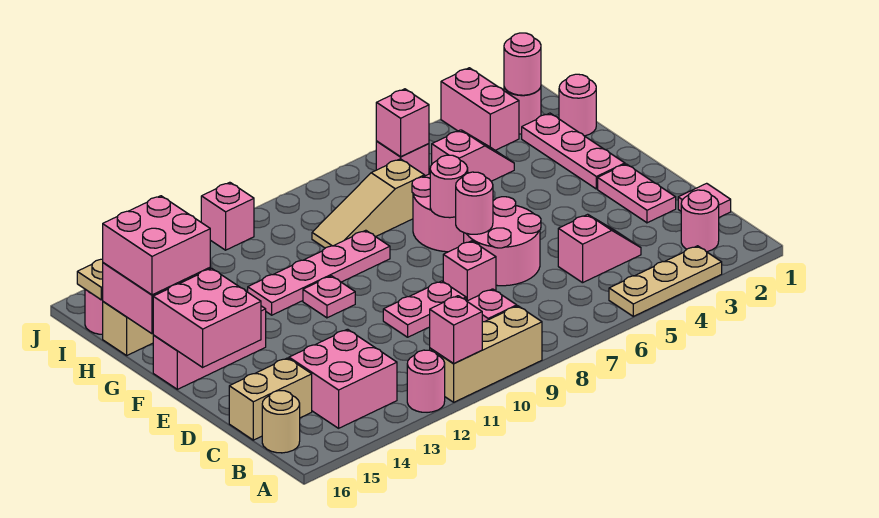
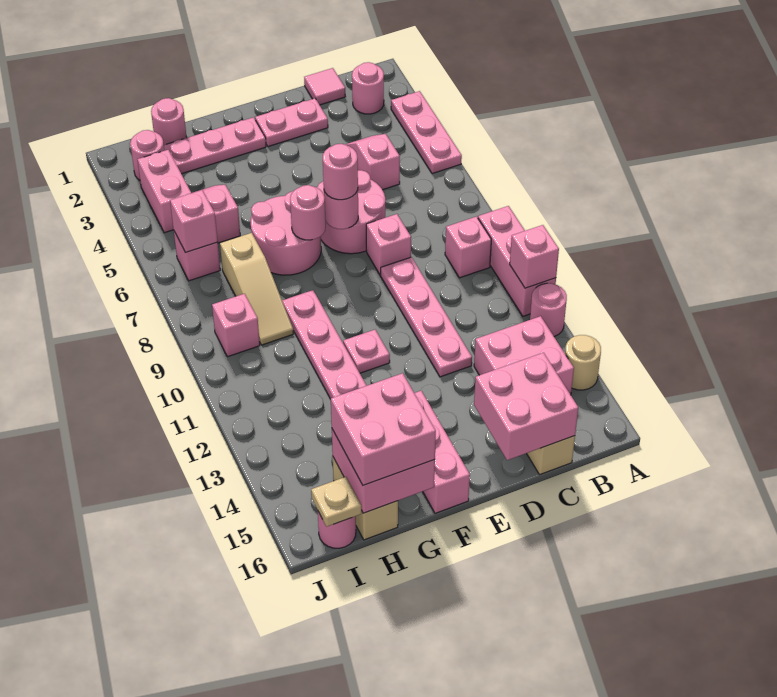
tan 1x3 plate [609,246,722,316] -> pink 1x3 plate [391,91,462,174]
tan 1x3 brick [430,306,542,402] -> pink 1x3 brick [478,206,556,316]
tan 1x1 round brick [262,391,300,453] -> tan 1x1 round brick moved to [565,335,601,390]
pink 1x2 plate [383,281,466,337] -> pink 1x4 plate [381,257,472,377]
pink 2x2 brick [153,268,261,367] -> pink 2x2 brick moved to [474,353,578,460]
pink 1x1 round brick [504,33,541,95] -> pink 1x1 round brick moved to [323,144,358,200]
pink 1x2 brick [441,68,519,150] -> pink 1x2 brick turned to [137,150,191,233]
pink 1x1 brick [201,182,254,250] -> pink 1x1 brick moved to [212,294,260,357]

